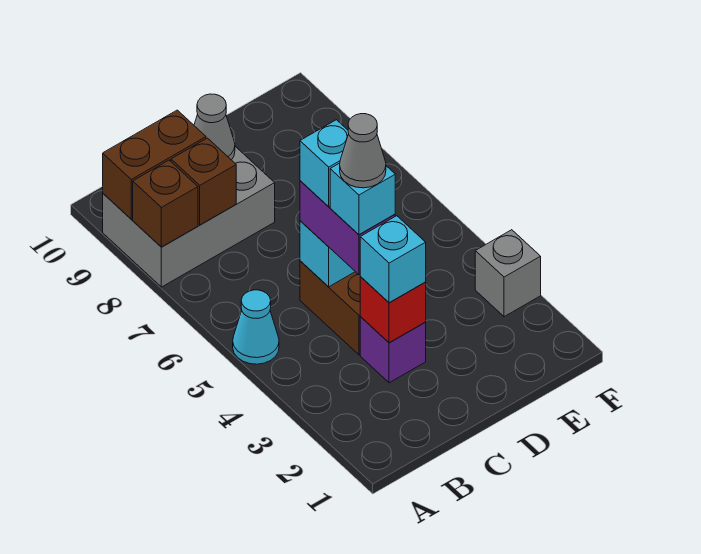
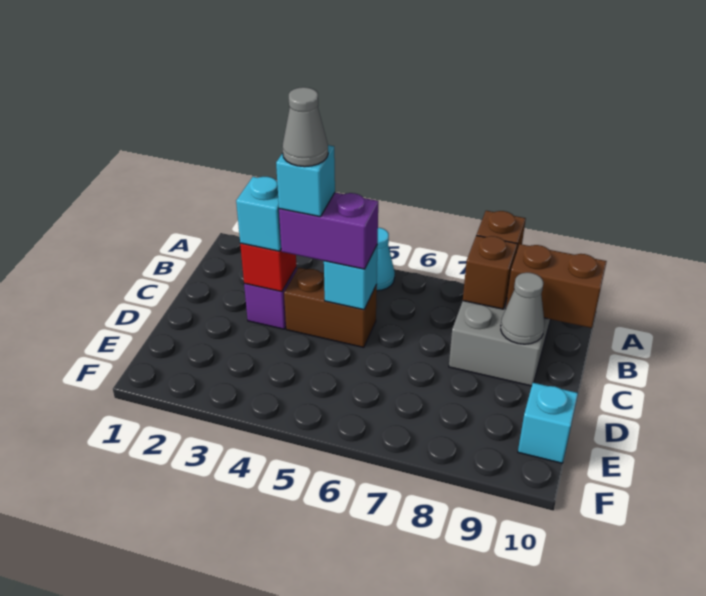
brown 1x2 brick [103,110,206,219] -> brown 1x2 brick turned to [506,244,607,328]
cyan 1x1 brick [300,120,349,207] -> cyan 1x1 brick moved to [518,383,578,463]
grey 1x1 brick [475,230,541,317] -> none

